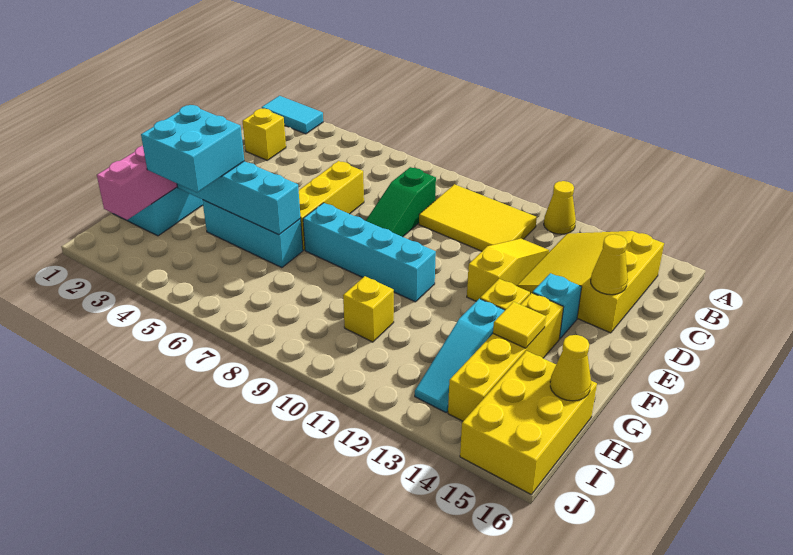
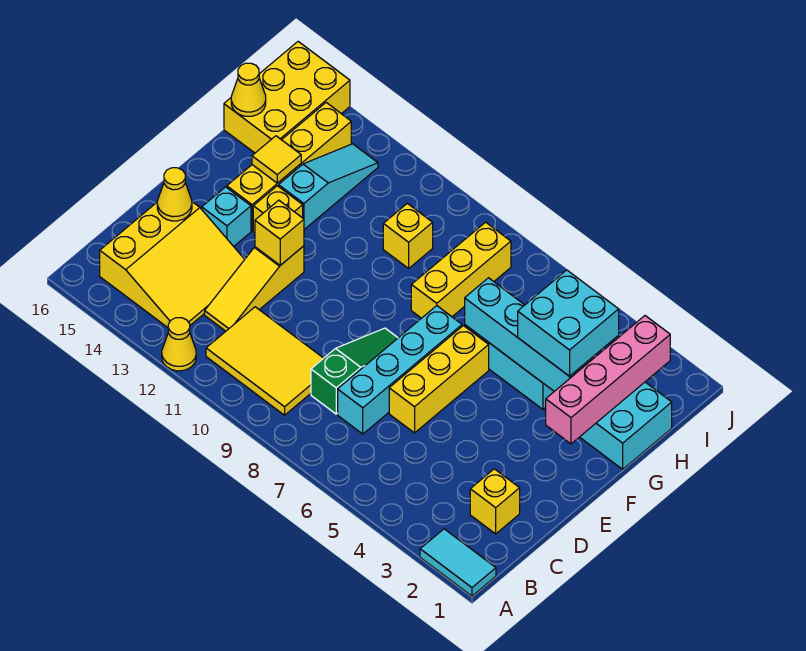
none -> yellow 1x1 brick [255,200,304,265]
cyan 1x4 brick [303,203,436,302] -> cyan 1x4 brick turned to [338,306,462,434]
none -> yellow 1x3 brick [411,222,511,318]

